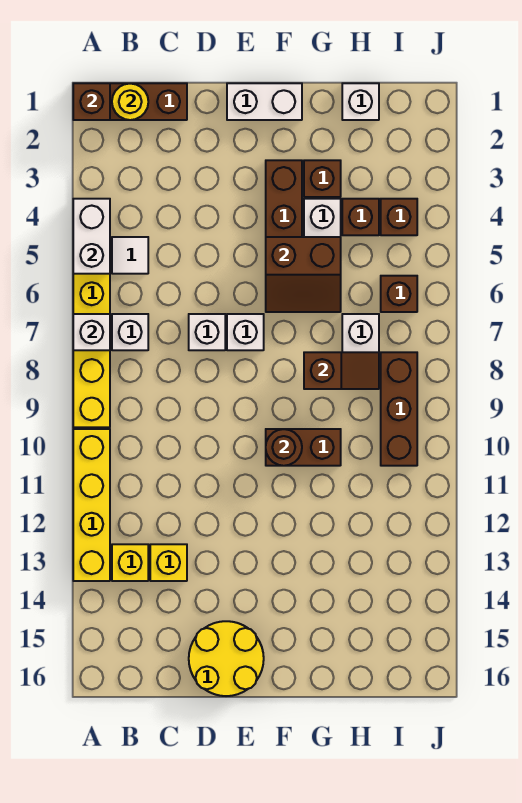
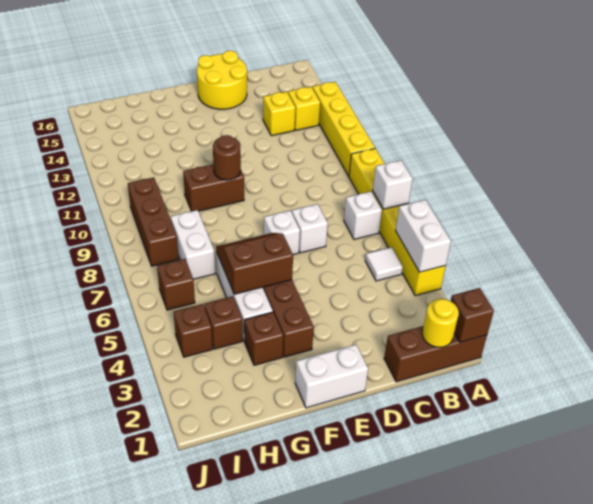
brown 1x2 slope [304,352,379,389] -> none
white 1x1 brick [342,83,379,120] -> none

